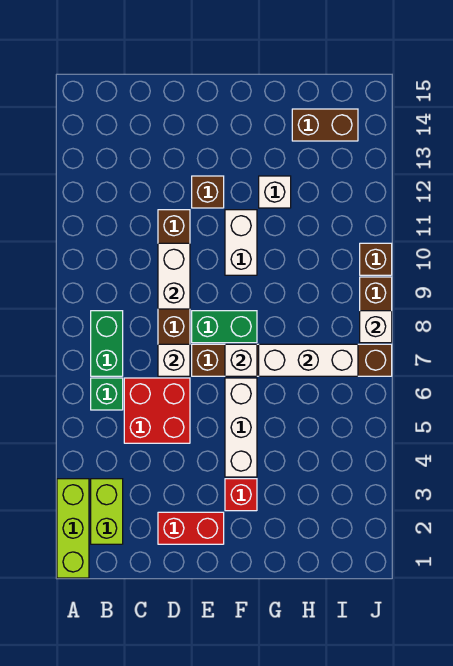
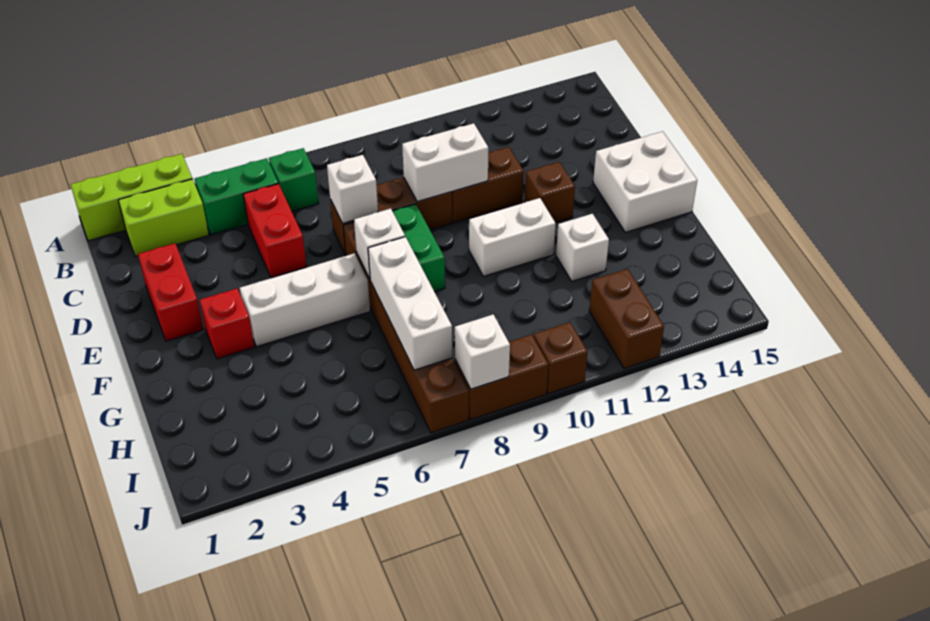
green 1x2 brick [91,311,123,376] -> green 1x2 brick moved to [195,158,278,235]
red 2x2 brick [124,378,190,443] -> red 1x2 brick [243,184,307,278]
none -> white 2x2 brick [593,131,697,232]
brown 1x2 brick [292,109,358,141] -> brown 1x2 brick moved to [589,269,664,369]

